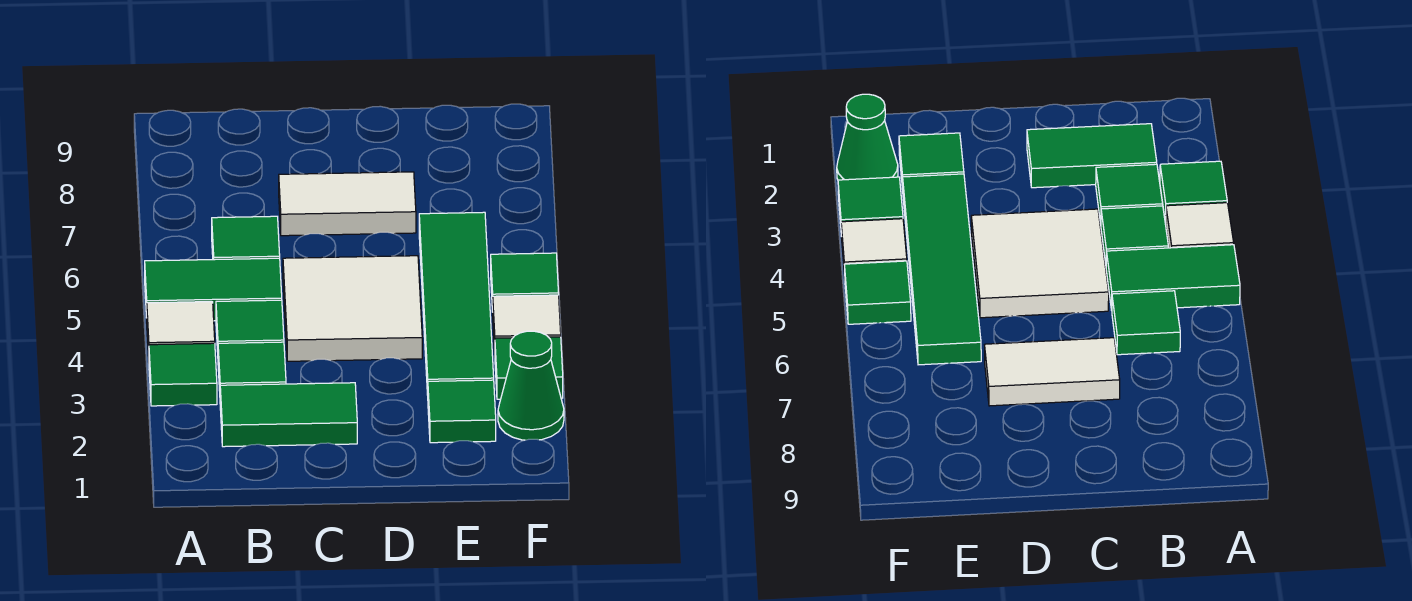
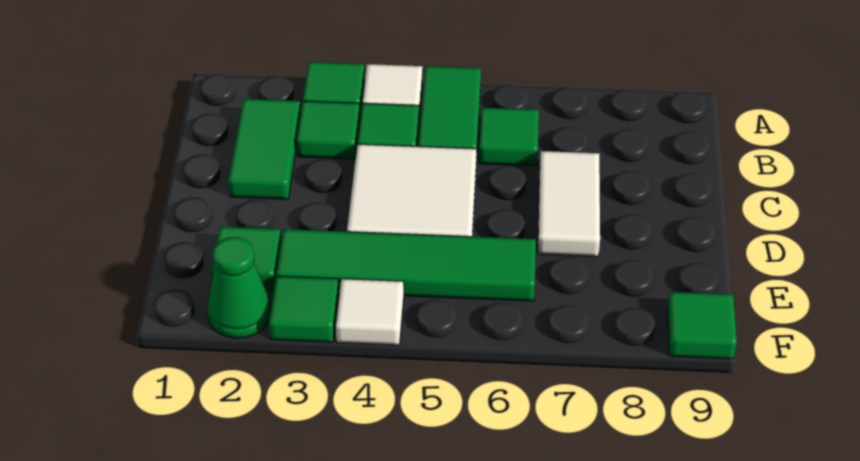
green 1x1 tile [491,253,559,312] -> green 1x1 tile moved to [668,292,737,359]

